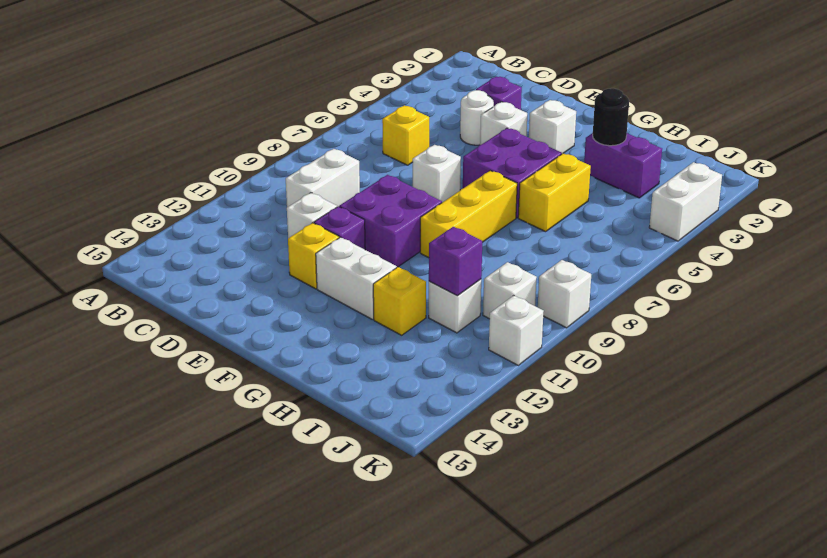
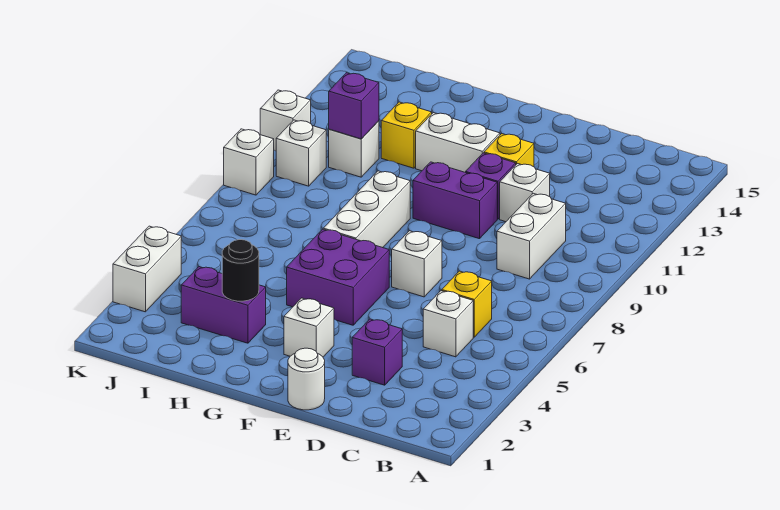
white 1x1 round brick [460,90,494,145] -> white 1x1 round brick moved to [288,348,325,410]
white 1x1 brick [480,102,527,145] -> white 1x1 brick moved to [423,291,473,357]
purple 2x2 brick [339,175,442,267] -> purple 1x2 brick [413,162,497,239]
yellow 1x3 brick [420,171,517,258] -> white 1x3 brick [323,171,410,248]
yellow 1x2 brick [518,153,591,232] -> none

